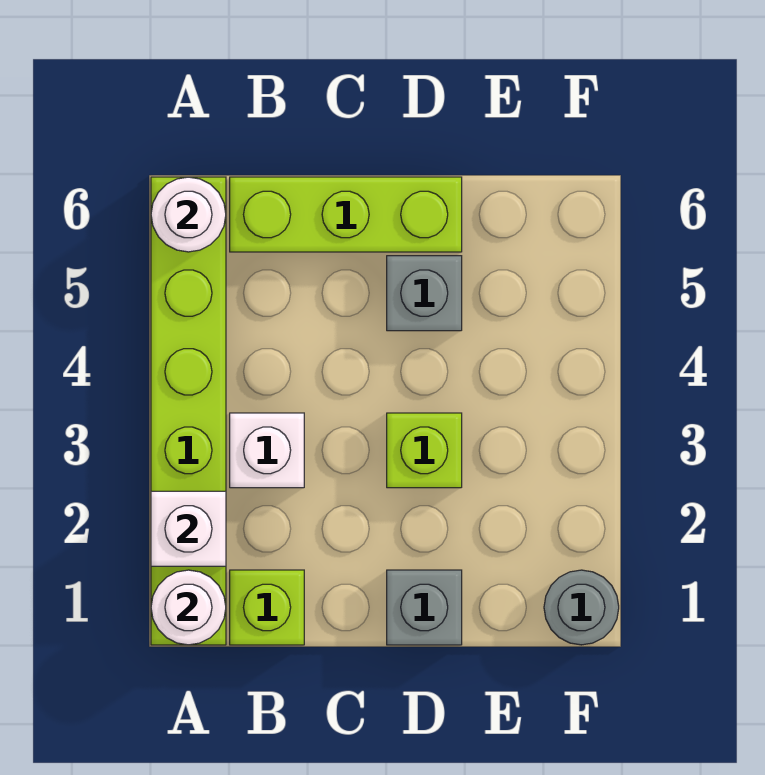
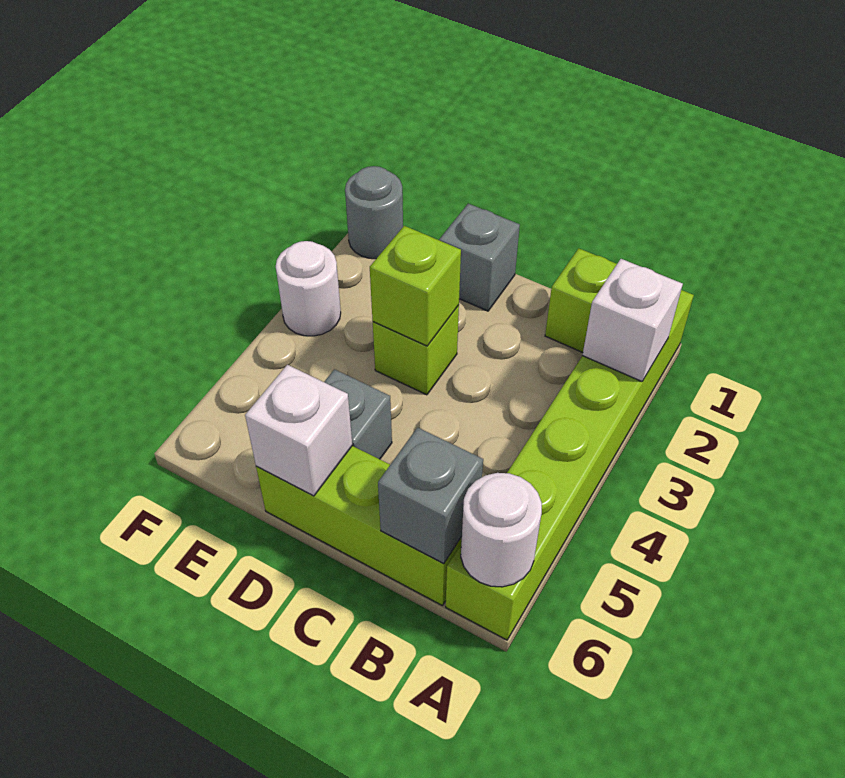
white 1x1 round brick [151,570,226,645] -> white 1x1 round brick moved to [276,241,341,336]
white 1x1 brick [230,413,304,488] -> white 1x1 brick moved to [245,365,352,496]
none -> grey 1x1 brick [378,427,483,563]
none -> lime 1x1 brick [370,226,461,346]

